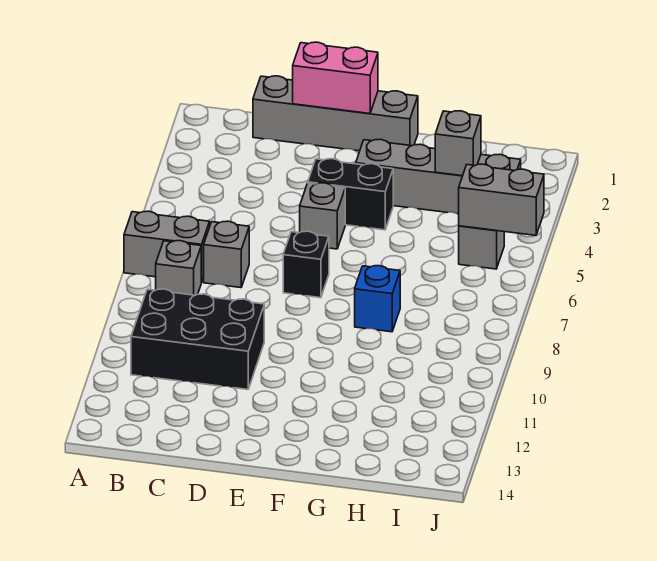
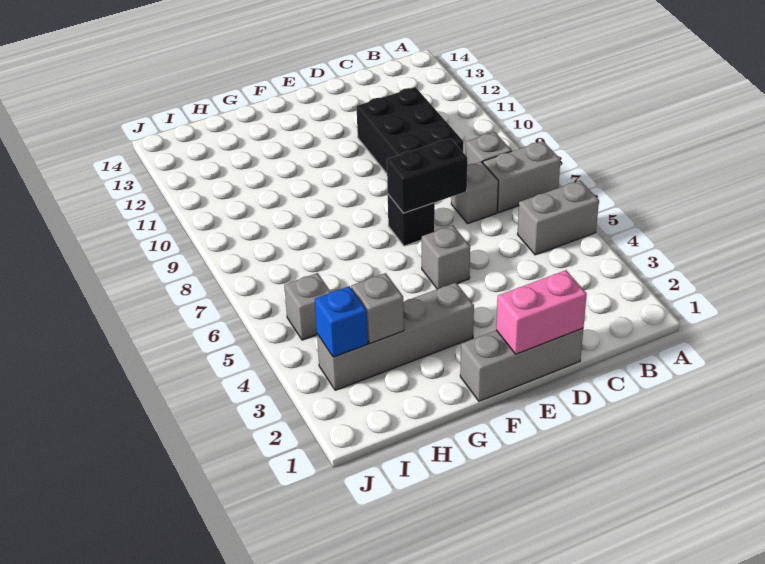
black 2x3 brick [131,289,264,389] -> black 2x3 brick turned to [356,87,463,174]
grey 1x4 brick [253,76,418,151] -> grey 1x3 brick [460,329,583,401]
black 1x2 brick [308,159,393,230] -> black 1x2 brick moved to [387,138,467,213]
blue 1x1 brick [355,266,400,332] -> blue 1x1 brick moved to [315,286,368,357]
grey 1x2 brick [459,164,544,235] -> grey 1x2 brick moved to [517,180,599,255]

